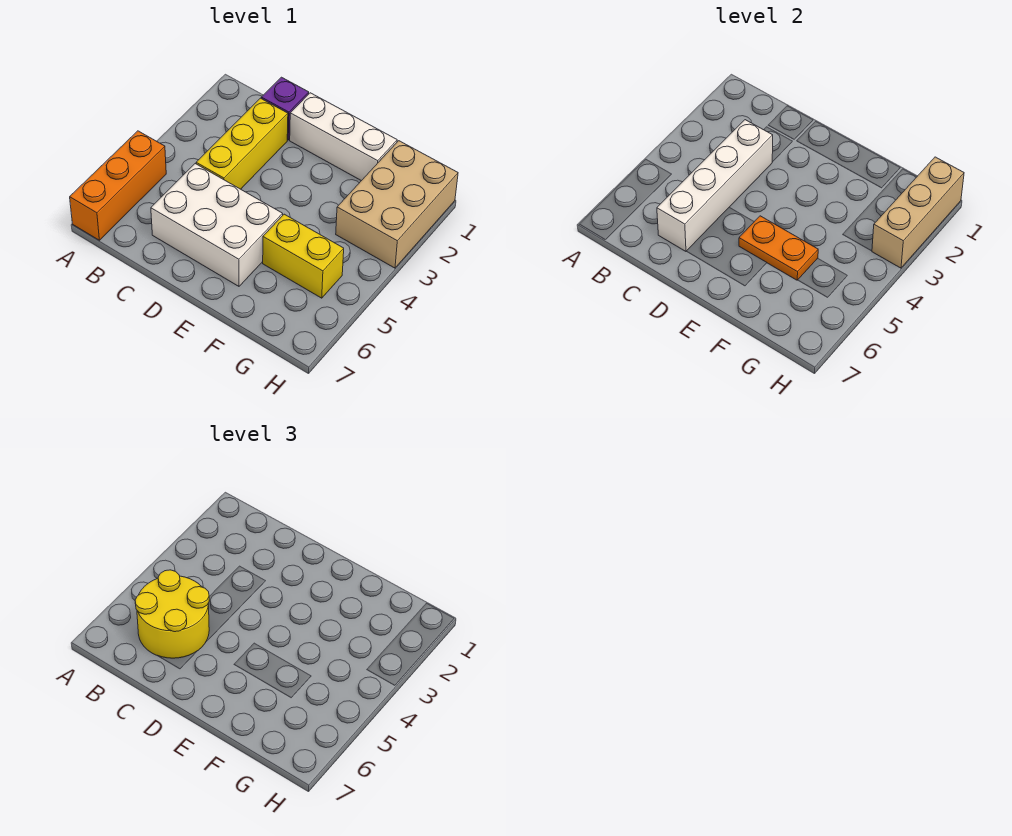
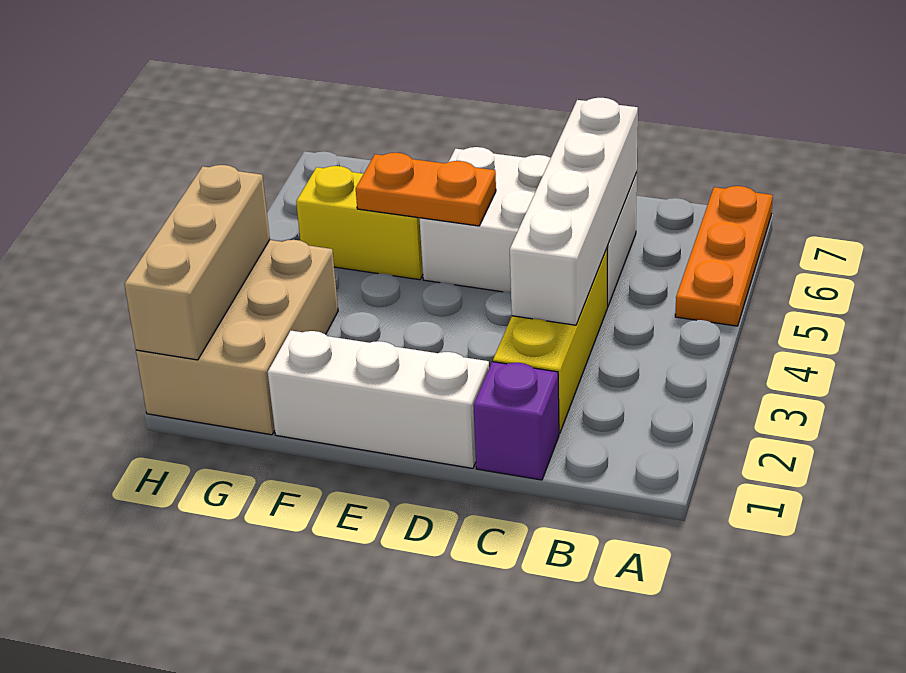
orange 1x3 brick [70,131,166,240] -> orange 1x3 plate [675,186,773,326]
yellow 2x2 round brick [135,570,209,658] -> none

